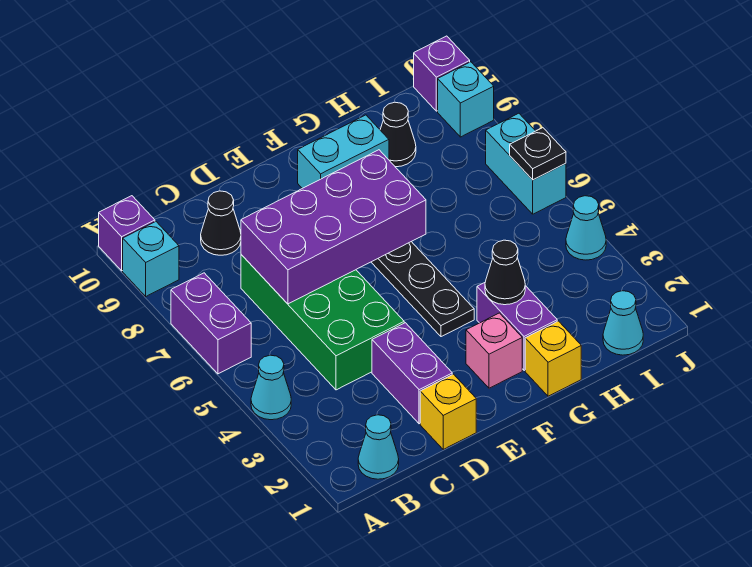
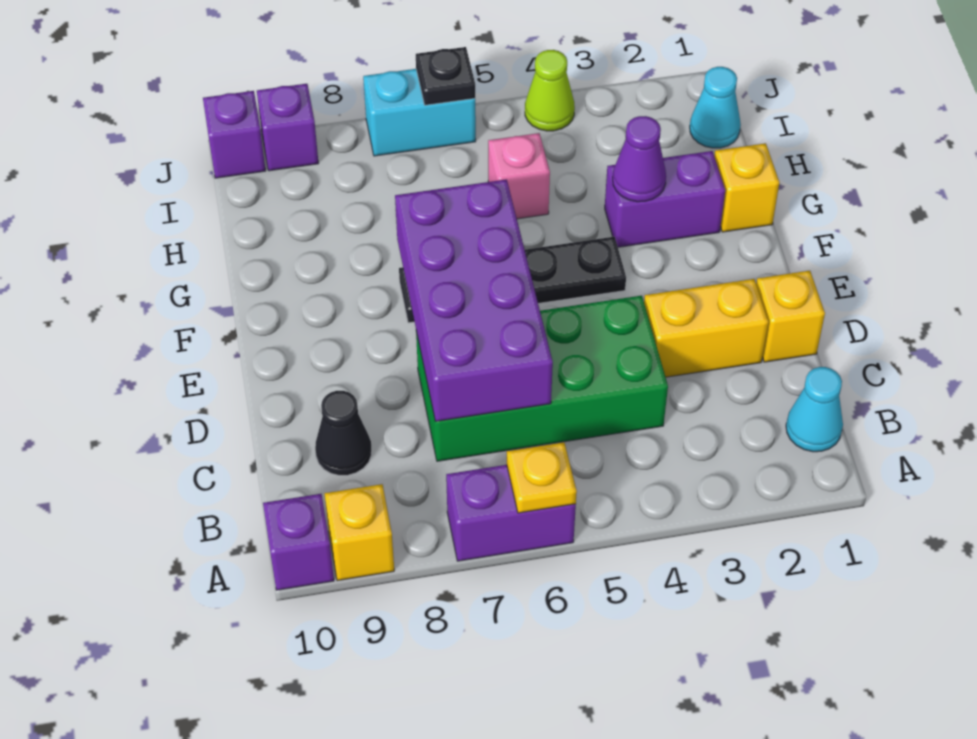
cyan 1x1 cone [251,355,291,420] -> none
none -> yellow 1x1 plate [507,442,577,513]
cyan 1x1 brick [123,222,179,296] -> yellow 1x1 brick [324,484,394,581]
purple 1x2 brick [372,323,452,424] -> yellow 1x2 brick [644,279,768,377]
pink 1x1 brick [466,313,522,388] -> pink 1x1 brick moved to [488,133,550,219]
cyan 1x2 brick [298,115,389,188] -> none
black 1x1 cone [485,240,525,305] -> purple 1x1 cone [613,116,666,202]
black 1x1 cone [380,102,416,167] -> none
cyan 1x1 cone [566,196,606,260] -> lime 1x1 cone [525,50,575,131]
cyan 1x1 brick [438,62,494,137] -> purple 1x1 brick [257,84,319,171]

